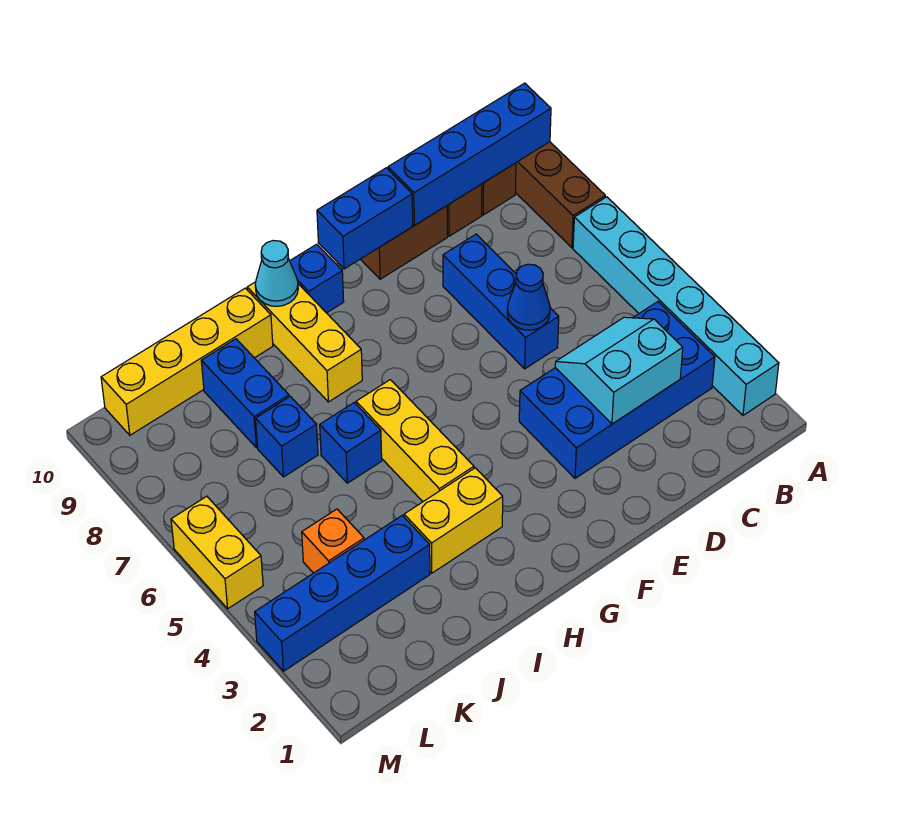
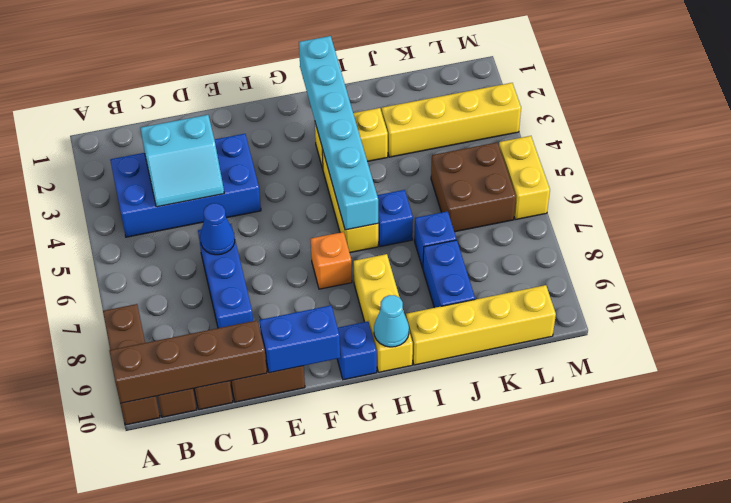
cyan 1x6 brick [573,197,779,415] -> cyan 1x6 brick moved to [299,36,378,230]
blue 1x4 brick [388,83,551,225] -> brown 1x4 brick [109,320,267,404]
blue 1x4 brick [255,515,430,671] -> yellow 1x4 brick [382,83,521,157]
orange 1x1 brick [302,509,364,573] -> orange 1x1 brick moved to [311,232,352,289]
none -> brown 2x2 brick [431,142,516,232]

